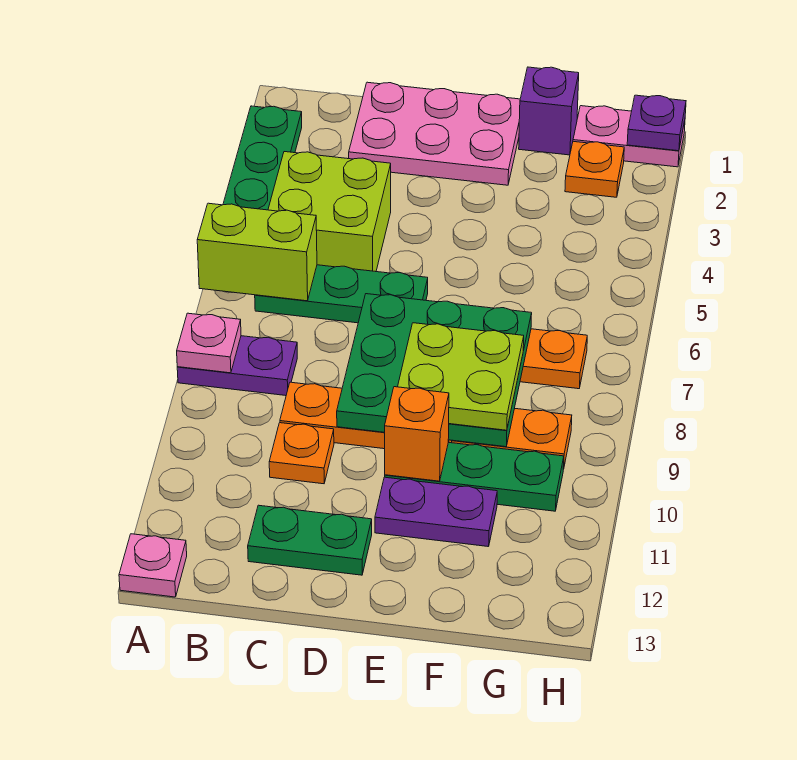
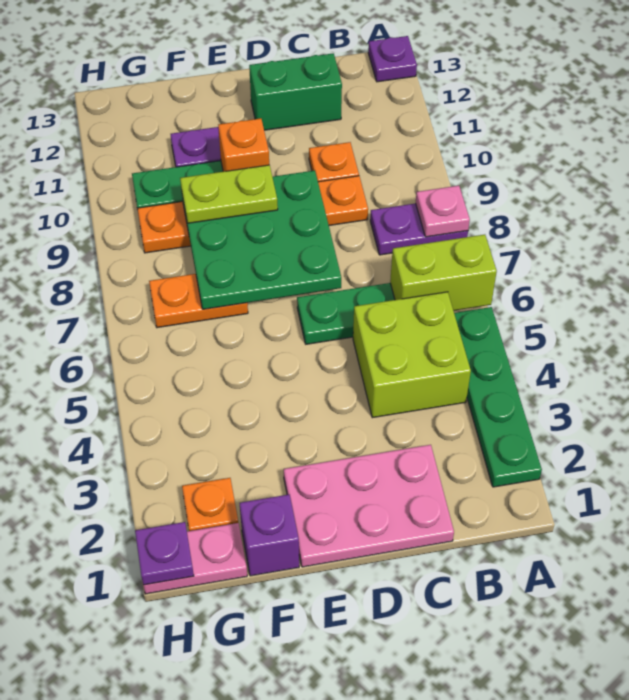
pink 1x1 plate [119,534,187,597] -> purple 1x1 plate [368,36,417,82]
green 1x2 plate [248,505,372,575] -> green 1x2 brick [249,53,342,130]
lime 2x2 plate [398,323,524,430] -> lime 1x2 plate [180,165,278,223]

